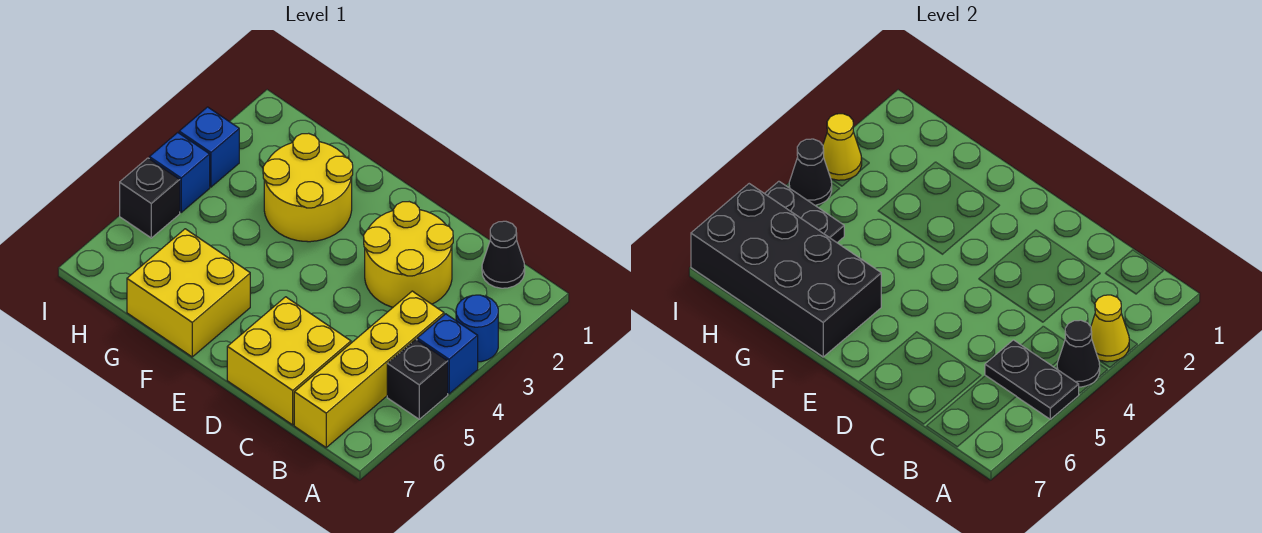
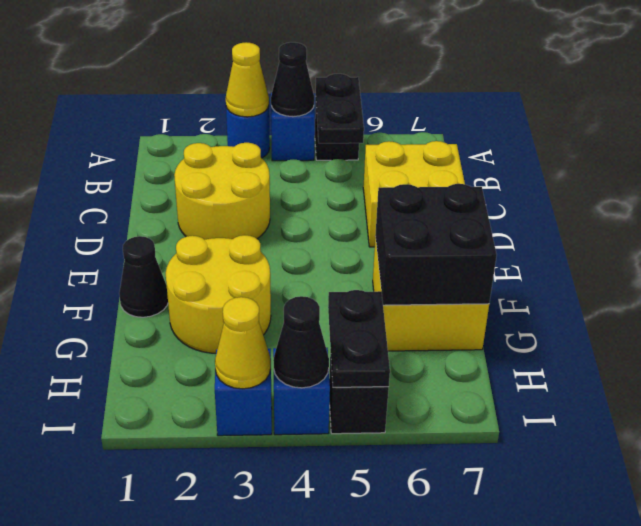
black 1x1 cone [482,221,525,288] -> black 1x1 cone moved to [119,236,168,317]
yellow 1x4 brick [294,291,444,447] -> none
black 2x4 brick [691,184,881,357] -> black 2x2 brick [375,184,497,305]

